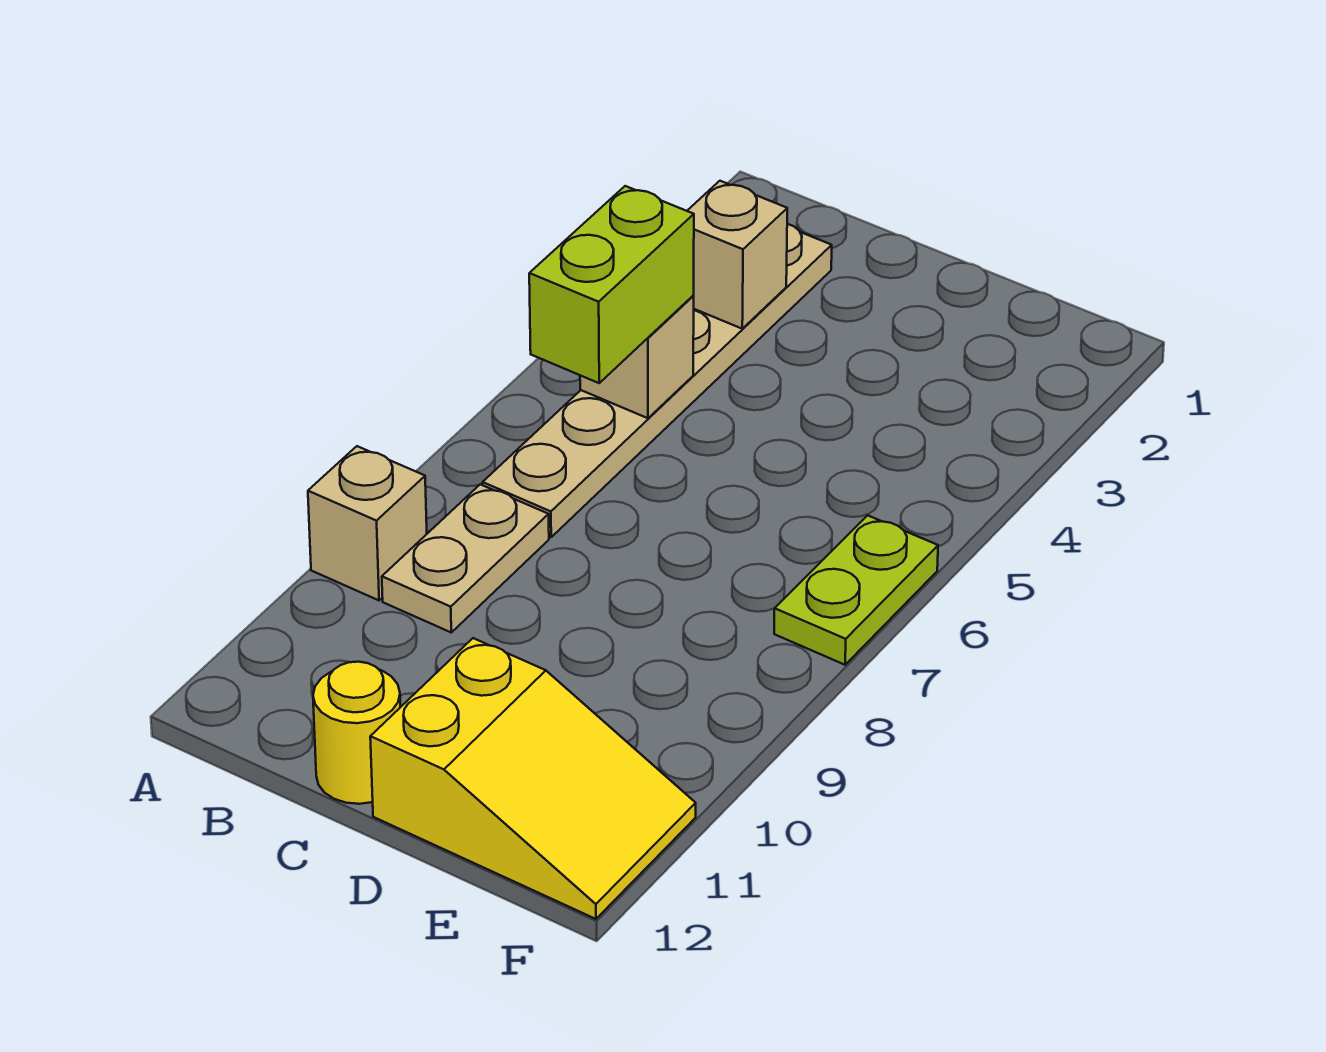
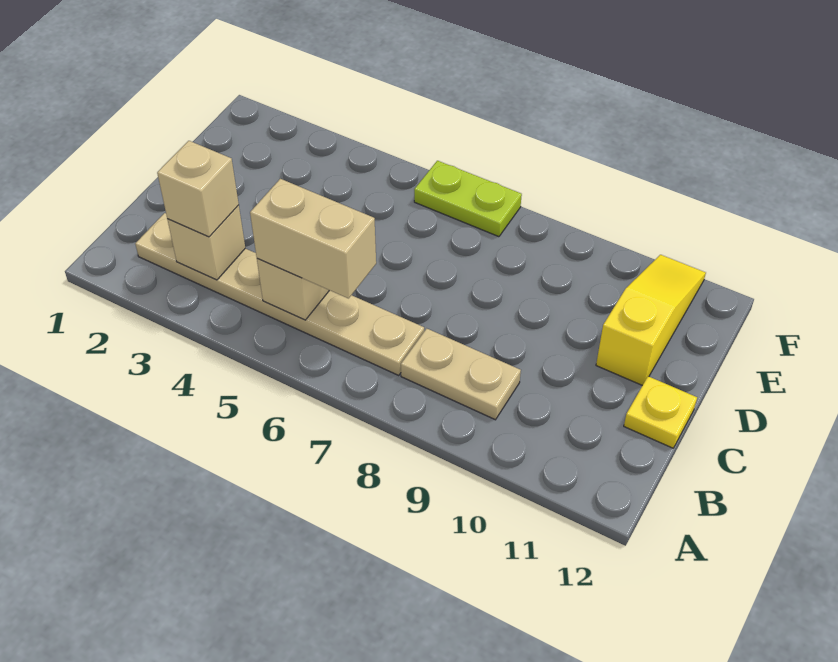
tan 1x1 brick [308,446,427,600] -> tan 1x1 brick moved to [157,141,239,237]
lime 1x2 brick [529,186,694,383] -> tan 1x2 brick [250,179,376,298]
yellow 1x1 round brick [313,662,400,804] -> yellow 1x1 plate [624,376,697,448]
yellow 2x3 slope [370,638,696,919] -> yellow 1x3 slope [596,255,706,385]

